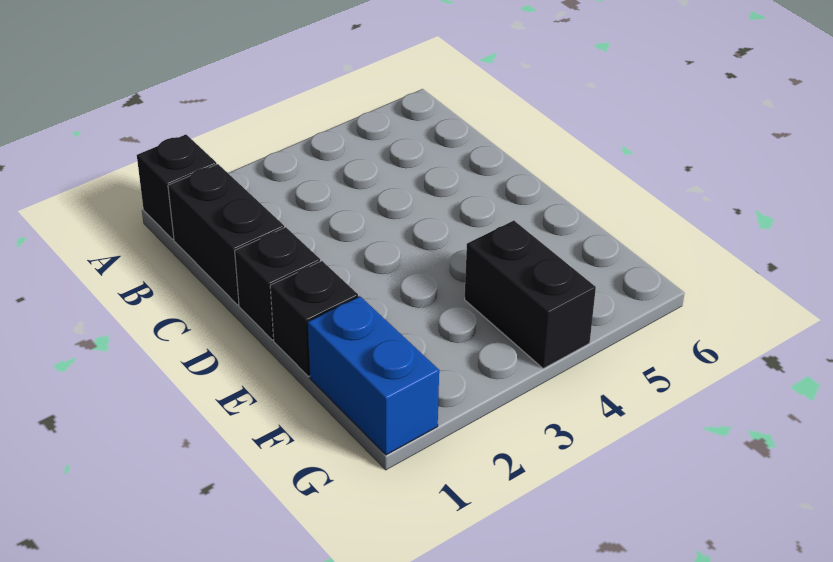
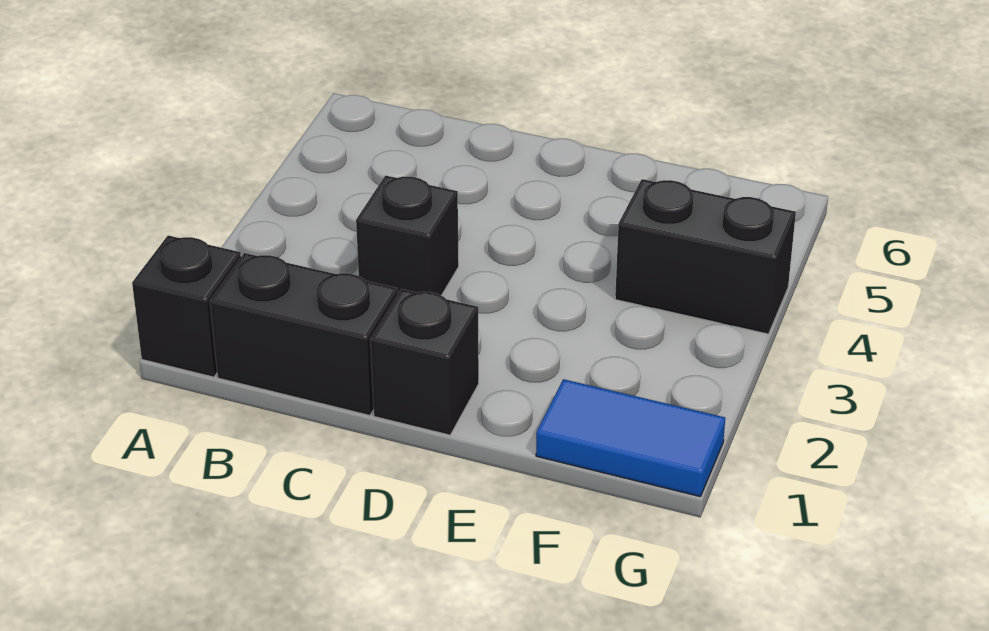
black 1x1 brick [270,261,358,377] -> black 1x1 brick moved to [356,176,459,296]
blue 1x2 brick [308,296,439,455] -> blue 1x2 tile [536,379,725,497]

